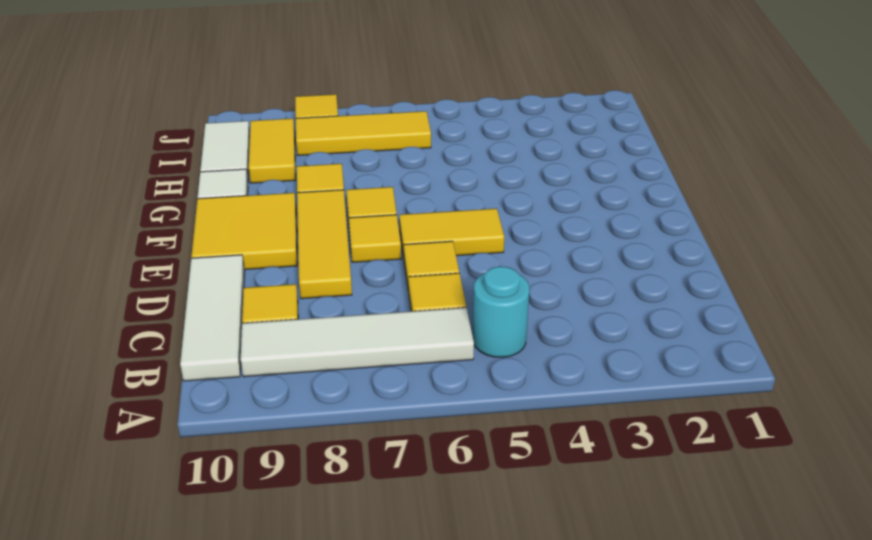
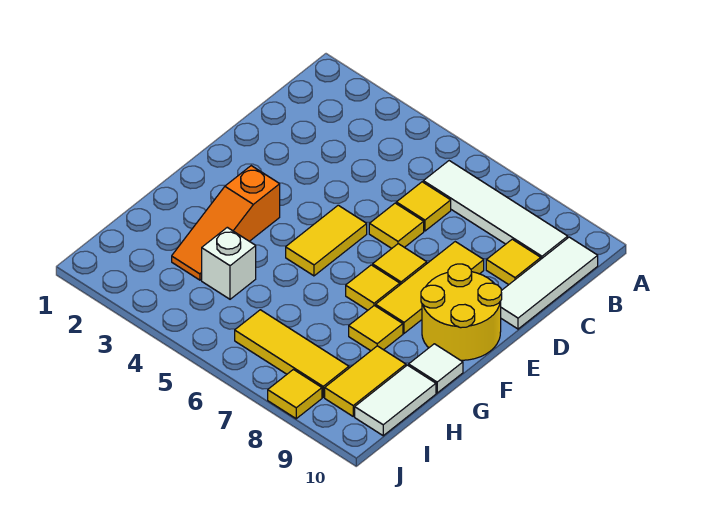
cyan 1x1 round brick [473,266,529,358] -> none
yellow 1x2 tile [399,208,504,257] -> yellow 1x2 tile turned to [286,205,367,276]
yellow 2x2 tile [191,193,297,270] -> yellow 2x2 round brick [421,264,502,360]
none -> orange 1x3 slope [172,166,280,280]
none -> white 1x1 brick [202,227,256,299]

